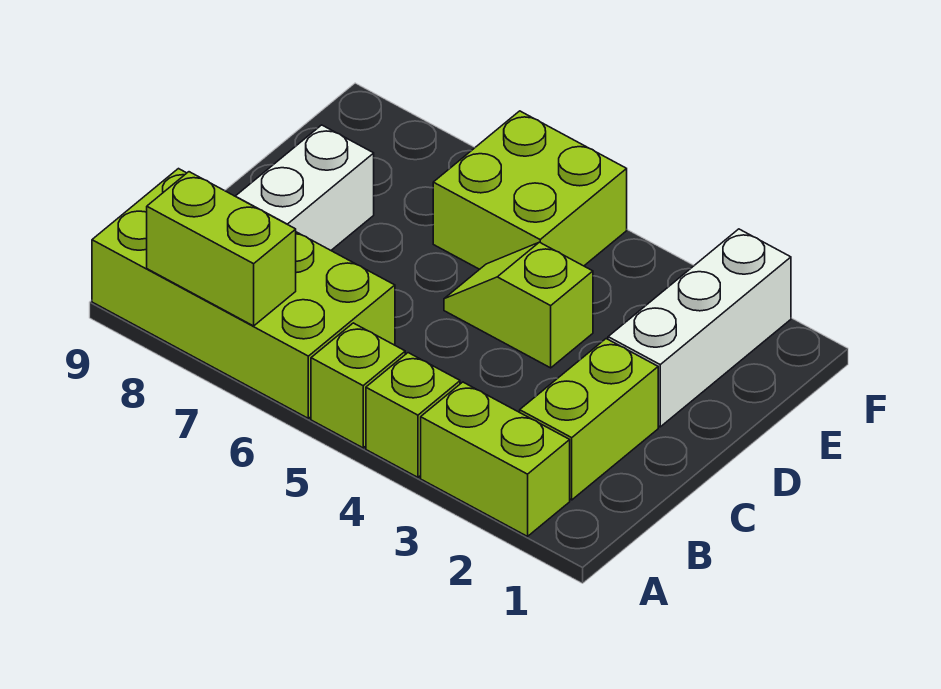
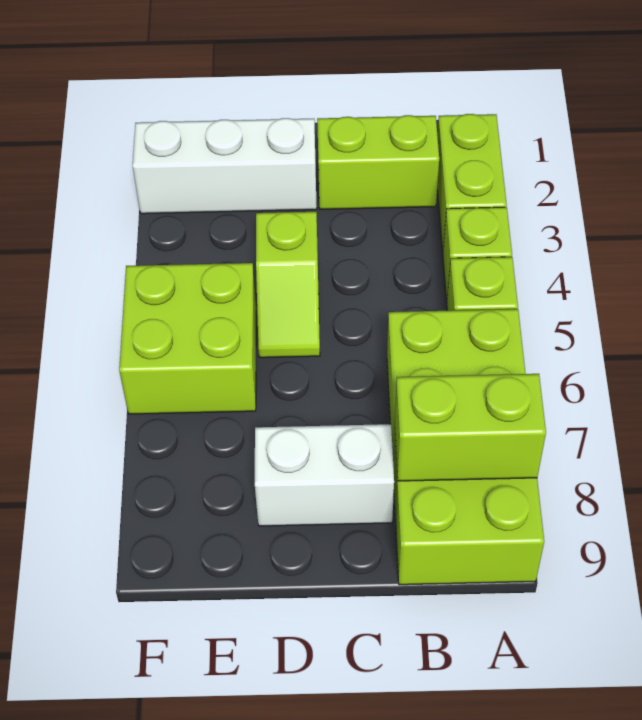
lime 1x2 brick [147,172,296,326] -> lime 1x2 brick turned to [395,374,546,481]

